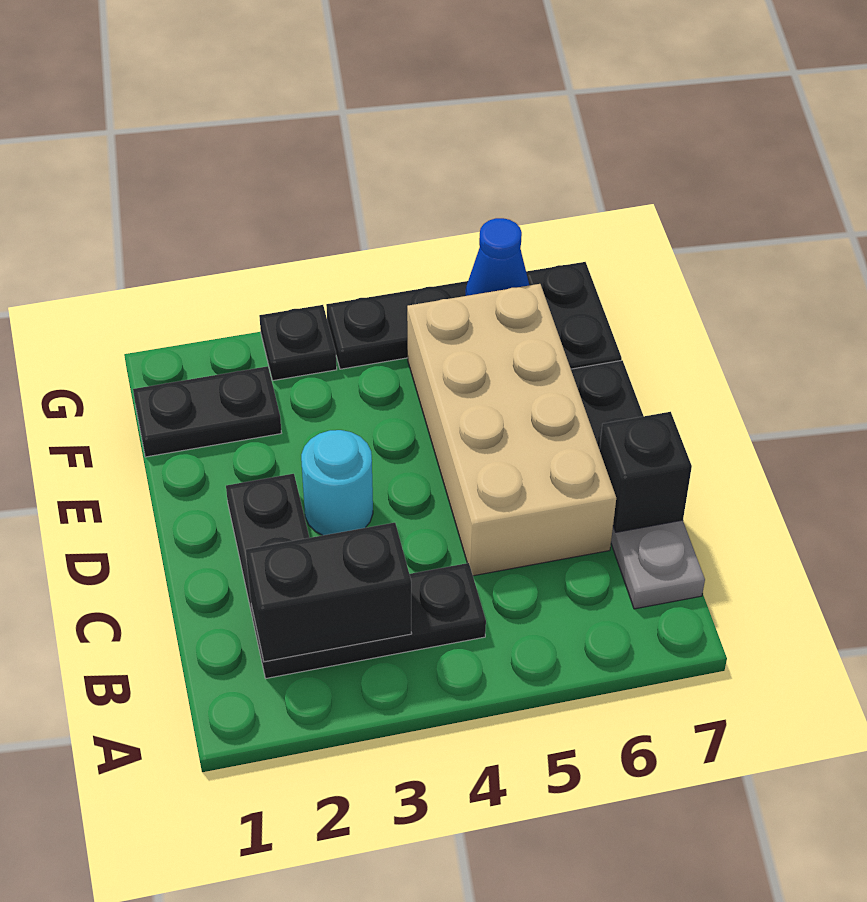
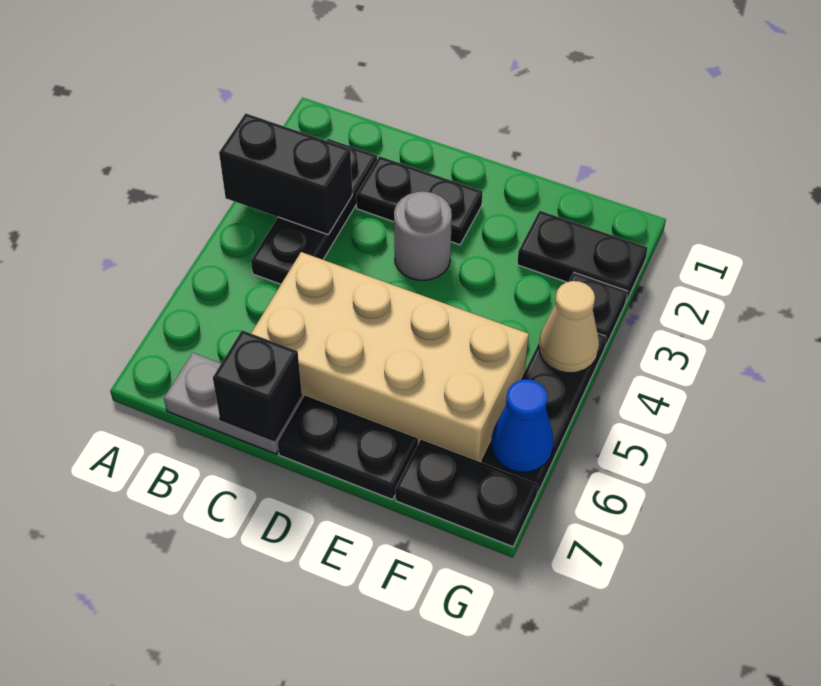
black 1x2 brick [246,523,412,662] -> black 1x2 brick turned to [219,113,352,235]
cyan 1x1 round brick [301,430,373,535] -> grey 1x1 round brick [394,191,452,280]
black 1x2 plate [133,366,281,457] -> black 1x2 plate turned to [517,211,648,301]
none -> tan 1x1 cone [539,281,599,373]

